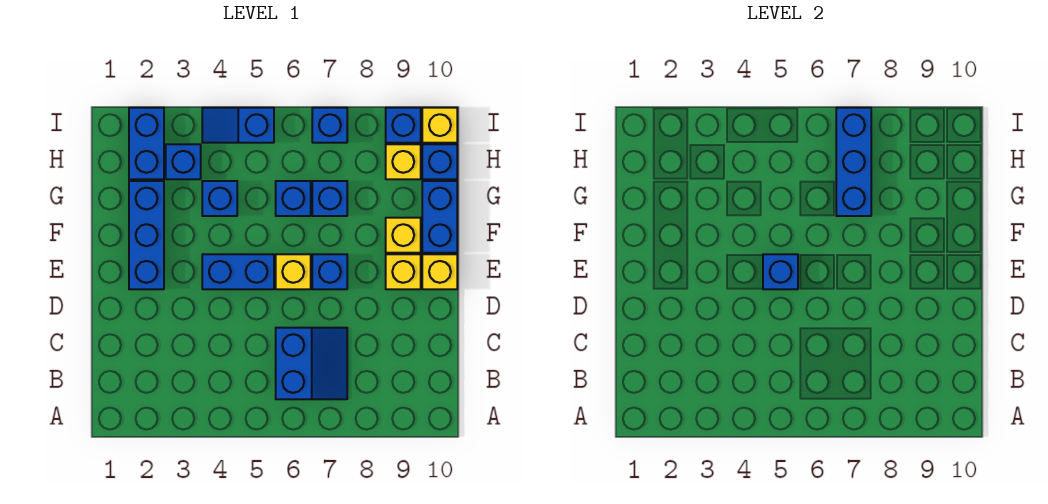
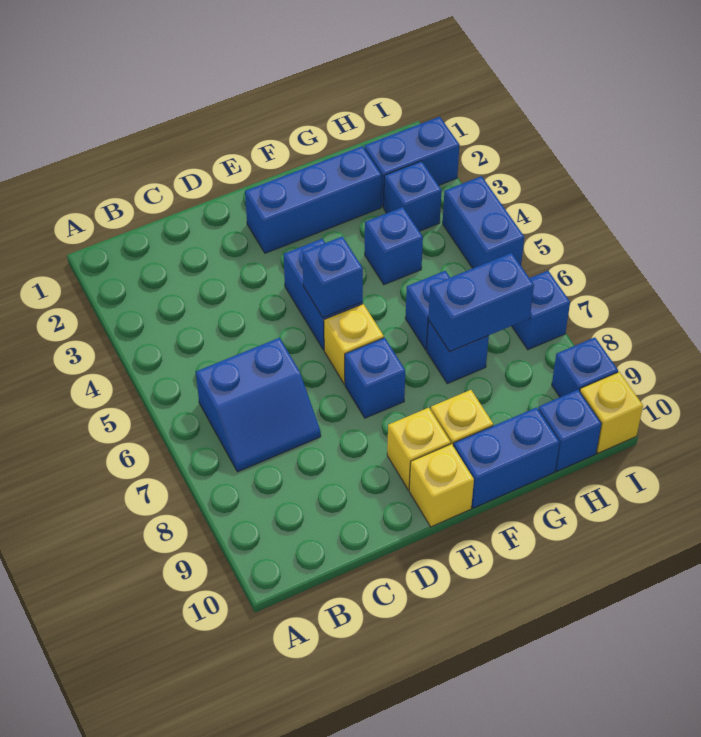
blue 1x3 brick [836,108,871,216] -> blue 1x2 brick [428,253,534,352]
yellow 1x1 brick [386,144,421,179] -> none
blue 1x2 slope [202,108,274,143] -> blue 1x2 brick [443,176,524,268]

